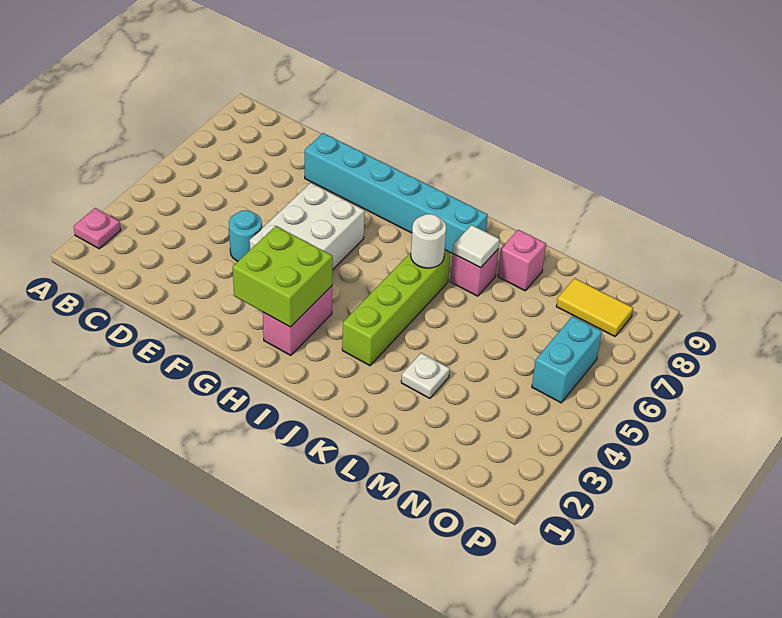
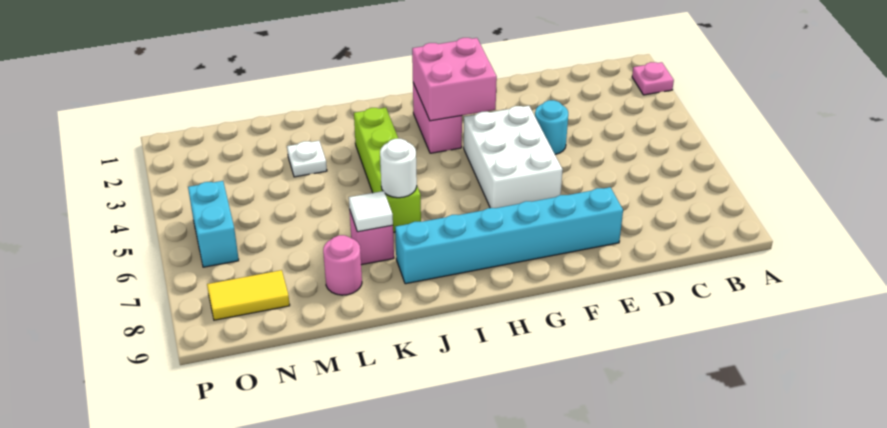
lime 2x2 brick [233,226,333,327] -> pink 2x2 brick [412,38,497,121]
pink 1x1 brick [498,230,546,291] -> pink 1x1 round brick [323,235,362,295]

